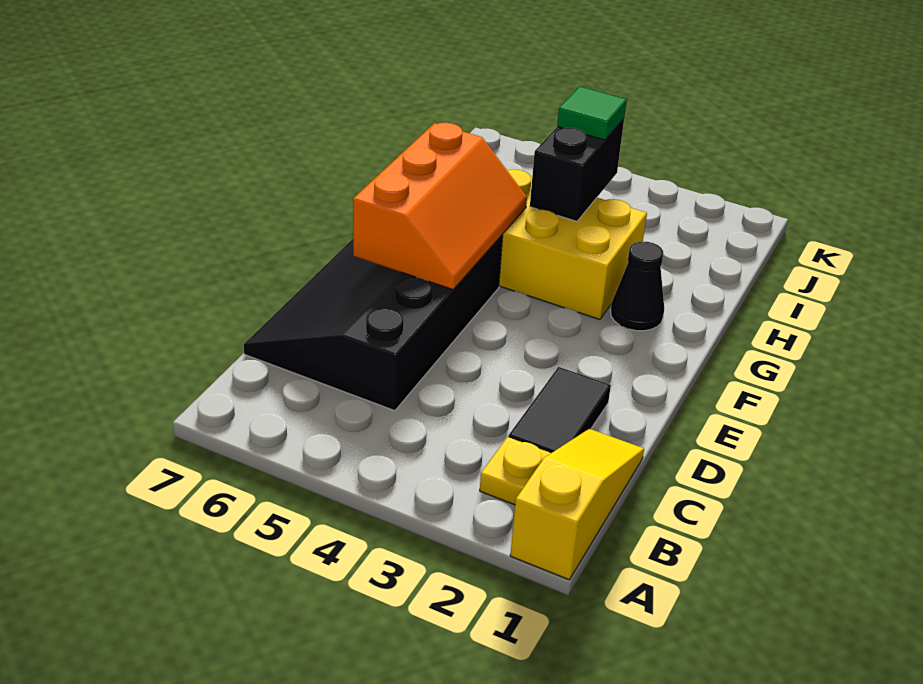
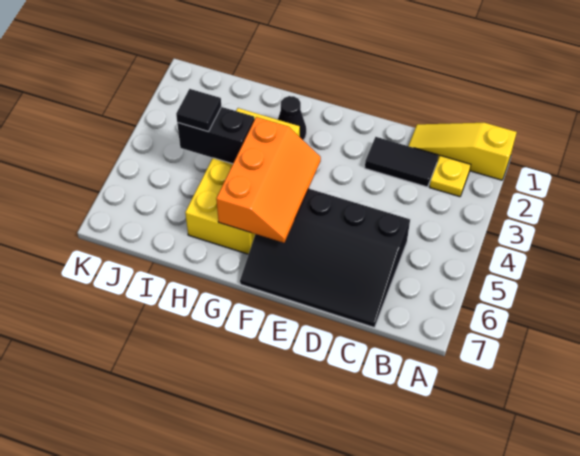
orange 2x3 slope [353,123,527,290] -> orange 2x3 slope turned to [216,117,321,243]
green 1x1 tile [557,86,627,140] -> black 1x1 tile [176,89,221,132]

